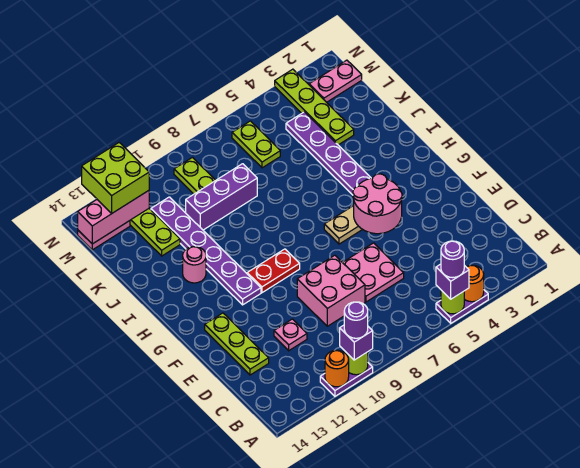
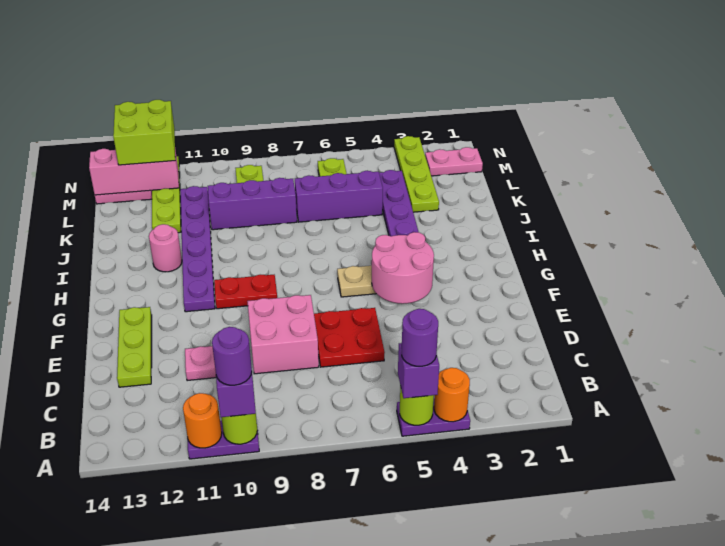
pink 2x2 plate [342,243,404,302] -> red 2x2 plate [314,308,385,367]
none -> purple 1x3 brick [295,170,383,222]

